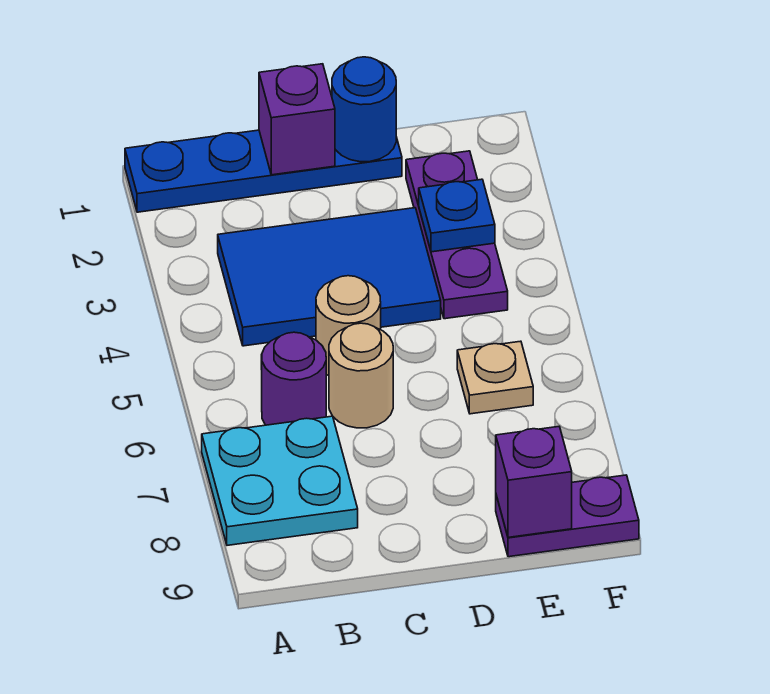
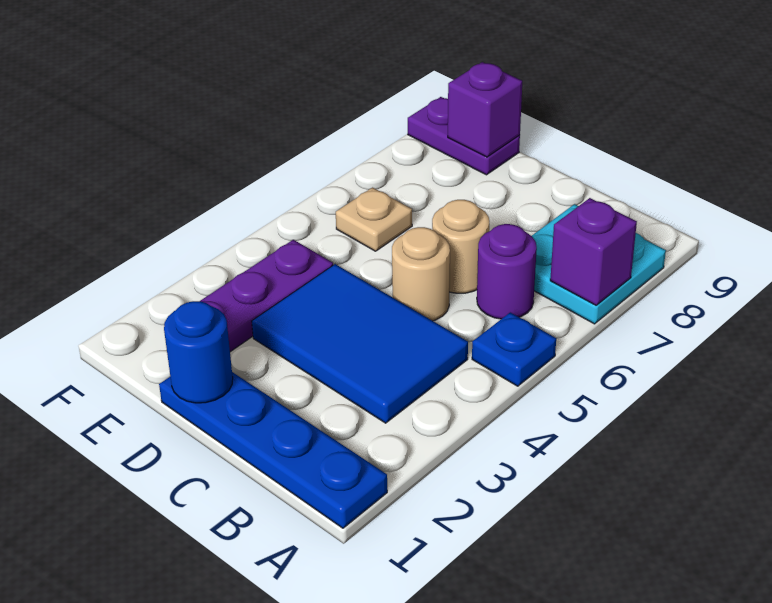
purple 1x1 brick [259,64,335,175] -> purple 1x1 brick moved to [550,198,637,305]
blue 1x1 plate [419,179,495,252] -> blue 1x1 plate moved to [472,312,556,386]

